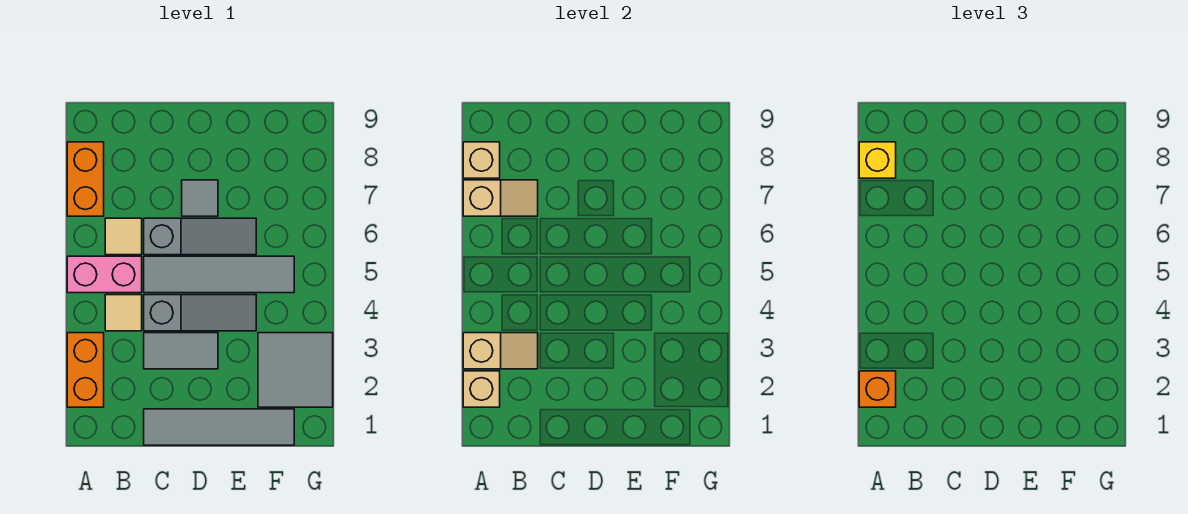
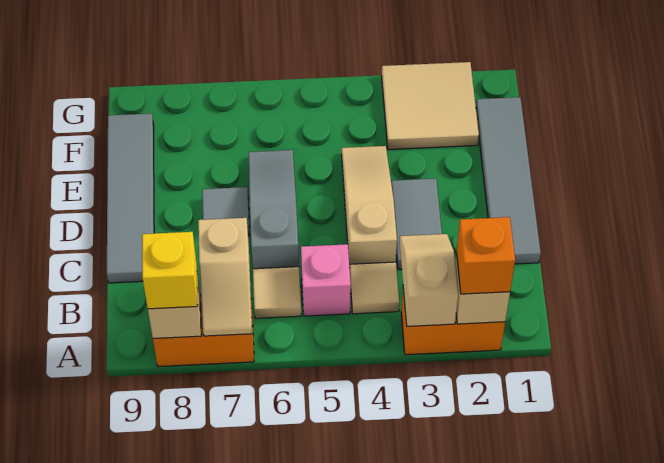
pink 1x2 brick [67,256,142,293] -> pink 1x1 brick [301,244,351,316]
tan 1x2 slope [463,180,538,216] -> tan 1x2 slope turned to [198,218,252,336]
grey 1x3 slope [144,295,256,331] -> tan 1x3 slope [342,146,397,268]
grey 1x4 tile [144,256,294,293] -> grey 1x4 tile moved to [107,113,154,283]
grey 2x2 tile [258,333,333,407] -> tan 2x2 tile [382,62,479,150]

